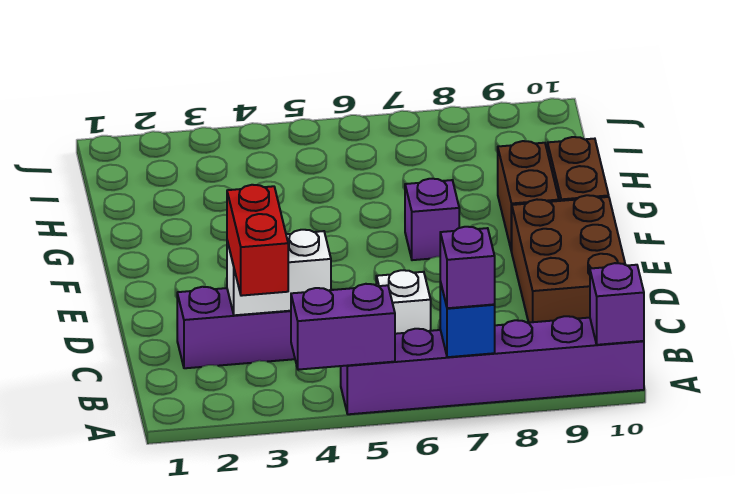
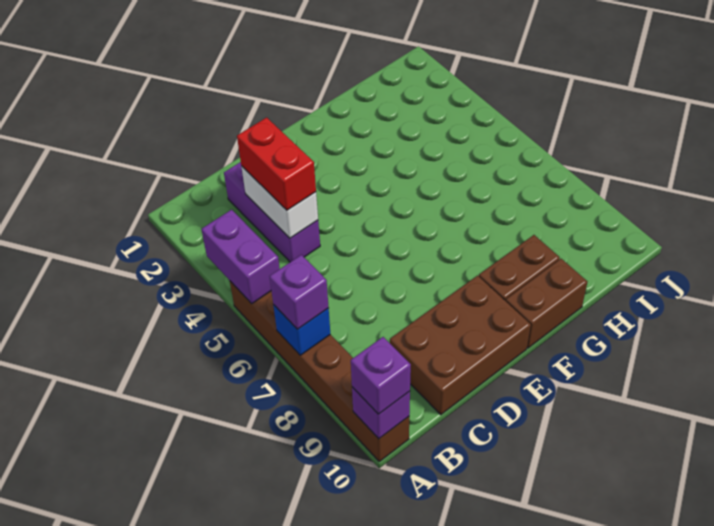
purple 1x6 brick [341,316,644,414] -> brown 1x6 brick [230,281,409,461]
red 1x2 brick [227,185,288,296] -> red 1x2 brick turned to [237,118,316,210]
white 1x1 brick [376,270,431,334] -> none
purple 1x1 brick [405,179,459,260] -> purple 1x1 brick moved to [351,337,411,414]

